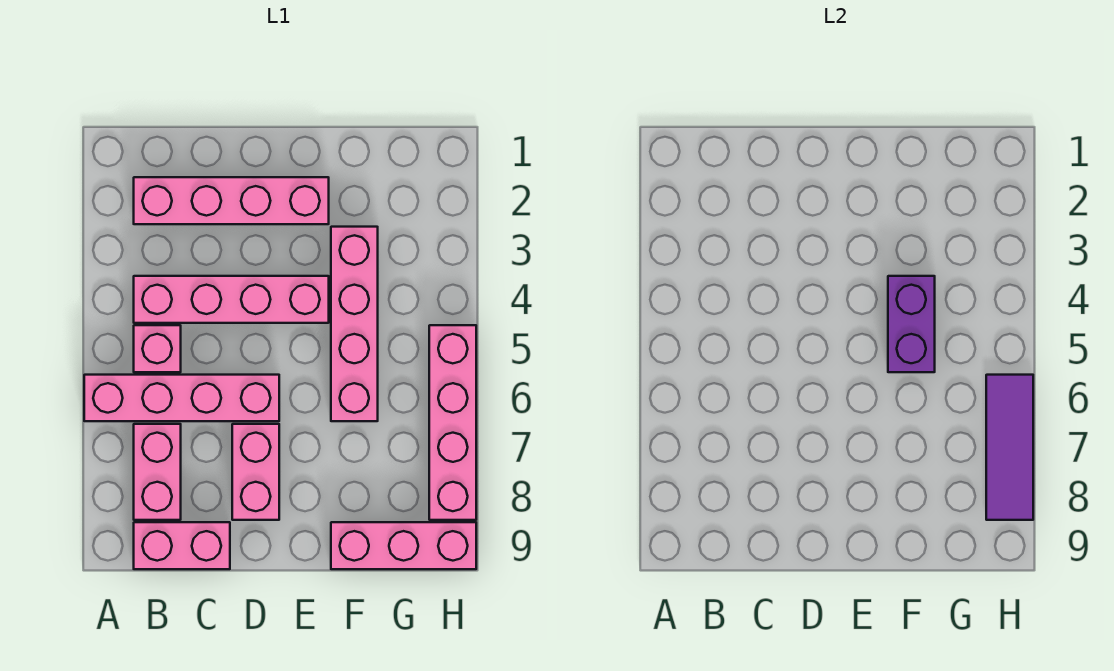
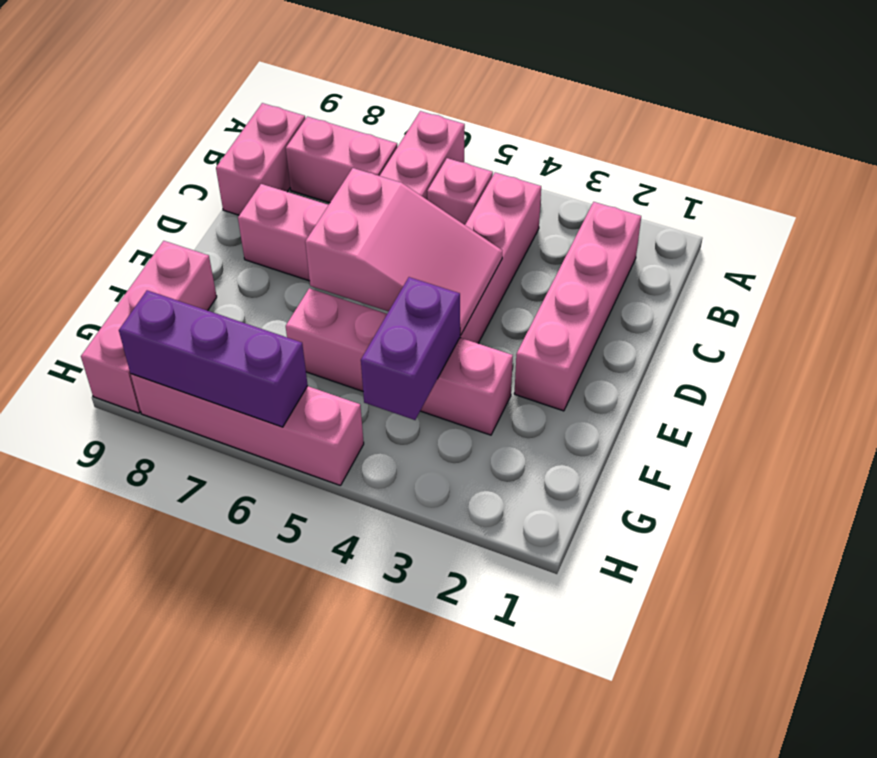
none -> pink 2x3 slope [305,168,502,335]
purple 1x2 brick [888,276,935,372] -> purple 1x2 brick turned to [361,277,460,420]
purple 1x3 tile [986,375,1033,520] -> purple 1x3 brick [119,290,308,427]

